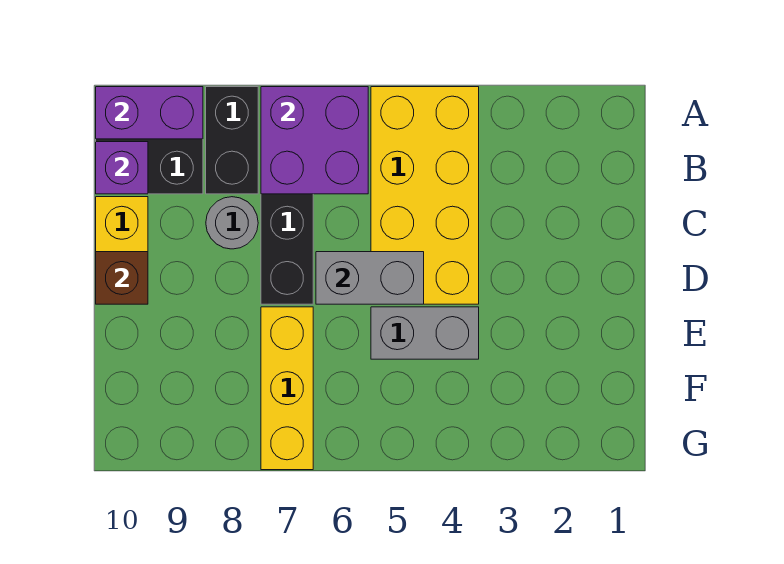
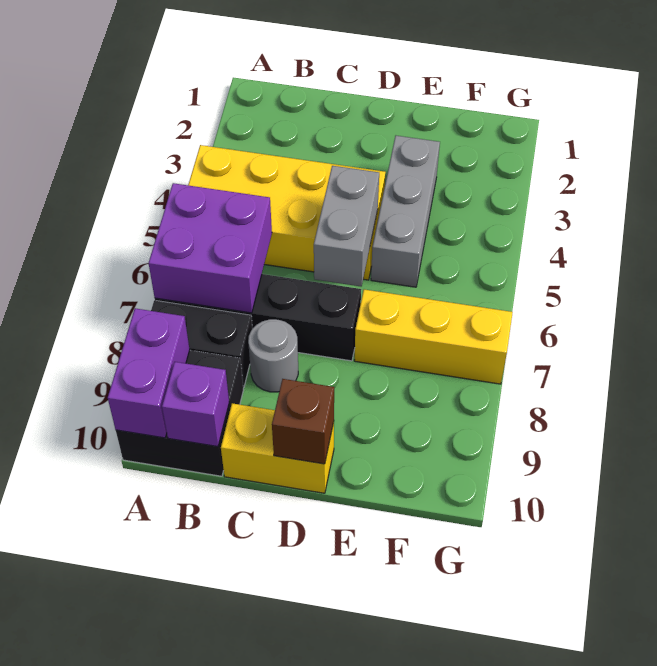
grey 1x2 brick [371,307,479,359] -> grey 1x3 brick [371,136,440,287]

